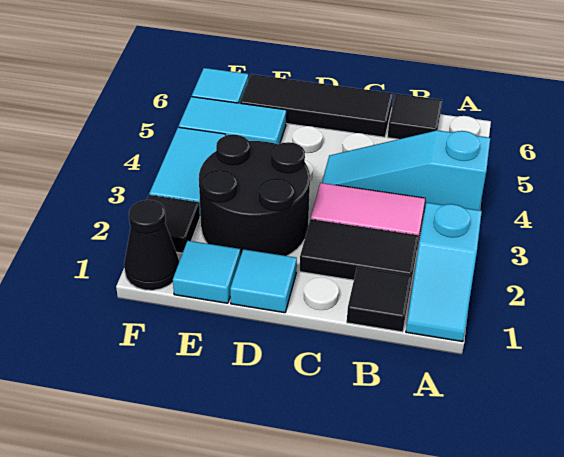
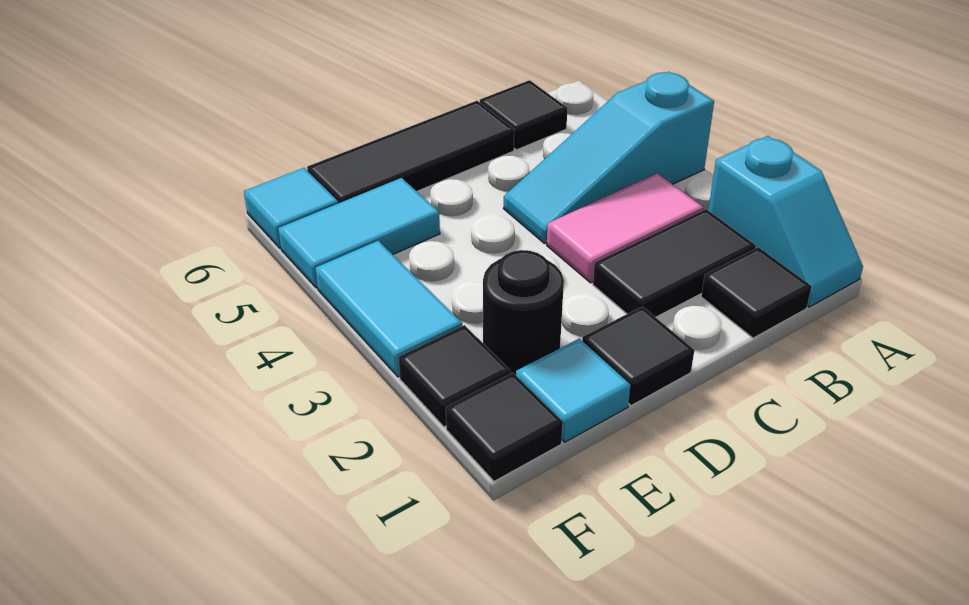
cyan 1x1 tile [230,249,297,313] -> black 1x1 tile [582,306,694,406]
black 2x2 round brick [199,135,310,256] -> black 1x1 round brick [483,250,564,375]
black 1x1 cone [124,200,179,290] -> black 1x1 tile [446,373,563,481]

